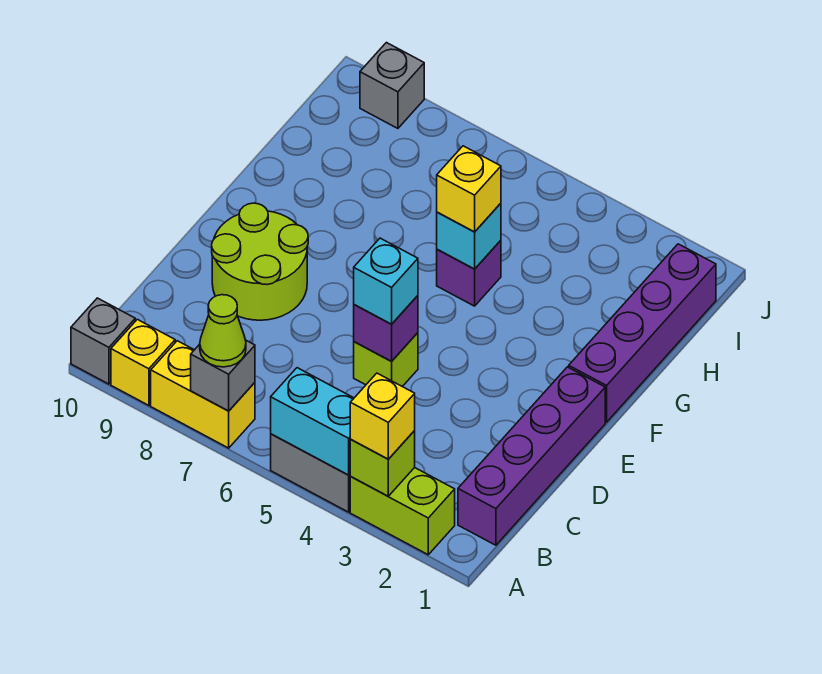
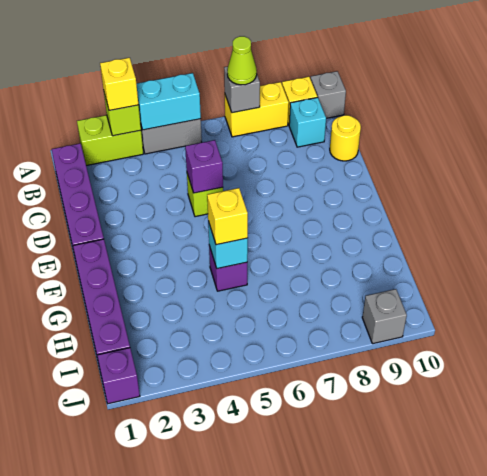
none -> yellow 1x1 round brick [330,115,361,161]
cyan 1x1 brick [354,238,418,324] -> cyan 1x1 brick moved to [289,97,326,147]
lime 2x2 round brick [212,203,308,320] -> none
none -> purple 1x1 brick [97,348,140,404]

